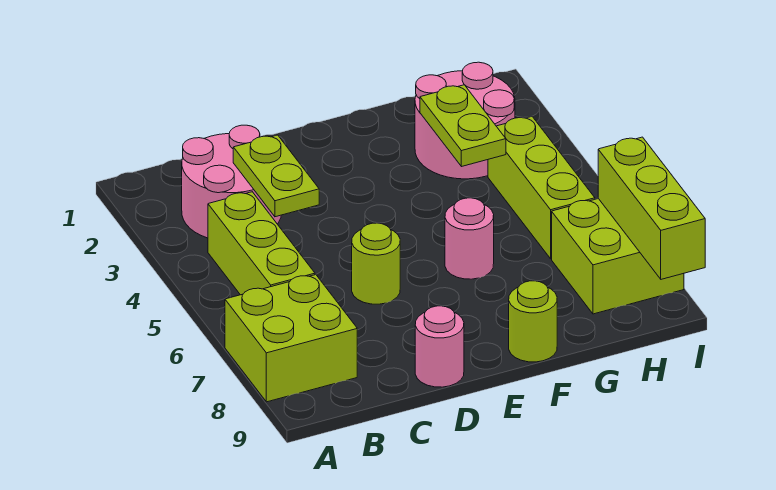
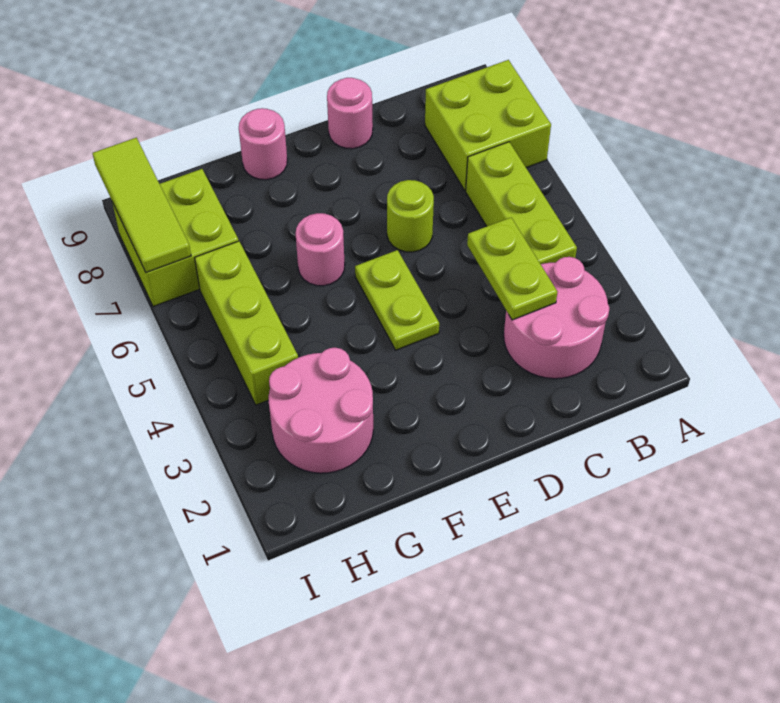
lime 1x1 round brick [509,281,557,362] -> pink 1x1 round brick [239,108,287,180]
lime 1x2 plate [420,85,506,167] -> lime 1x2 plate moved to [355,250,439,350]
lime 1x3 brick [598,137,705,279] -> lime 1x3 tile [92,138,191,273]

